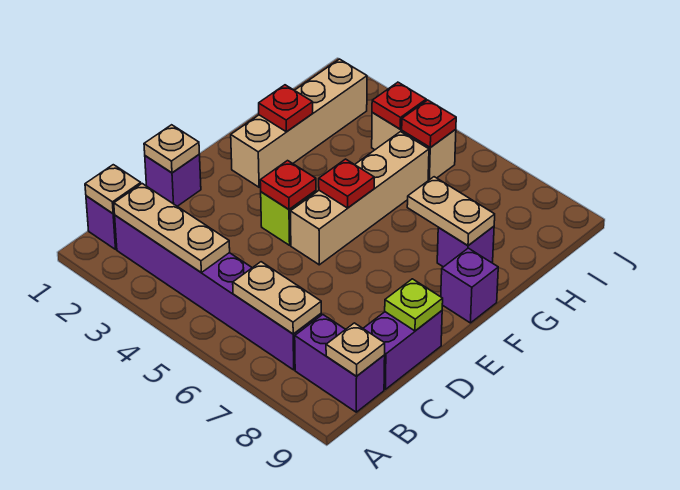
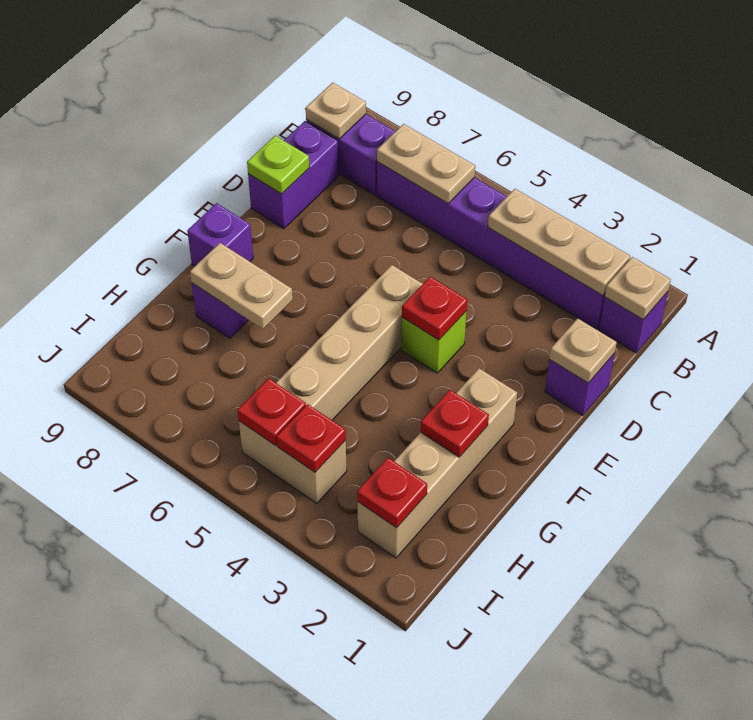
red 1x1 plate [319,159,374,208] -> red 1x1 plate moved to [357,458,427,528]

